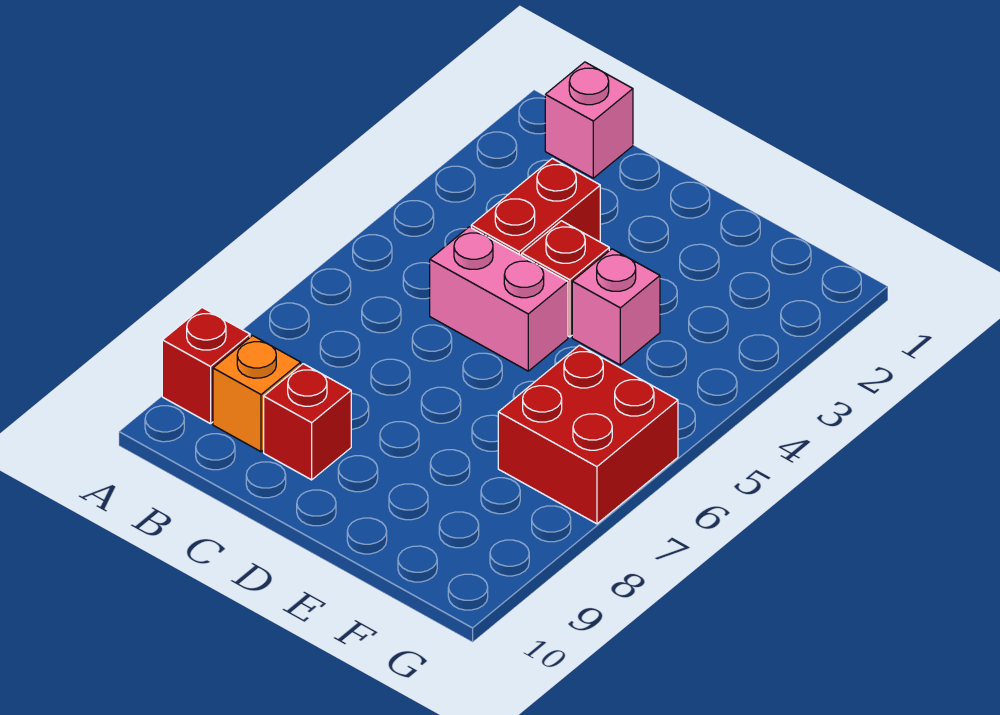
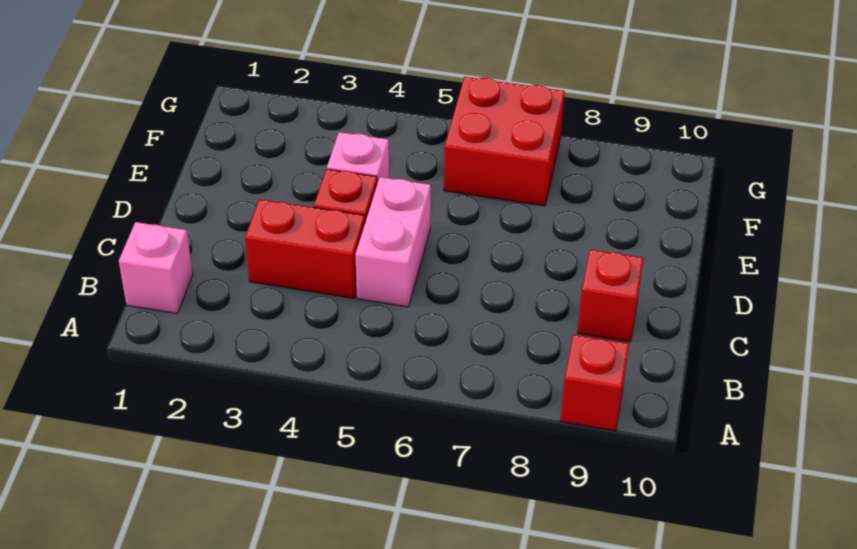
orange 1x1 brick [213,336,301,452] -> none

